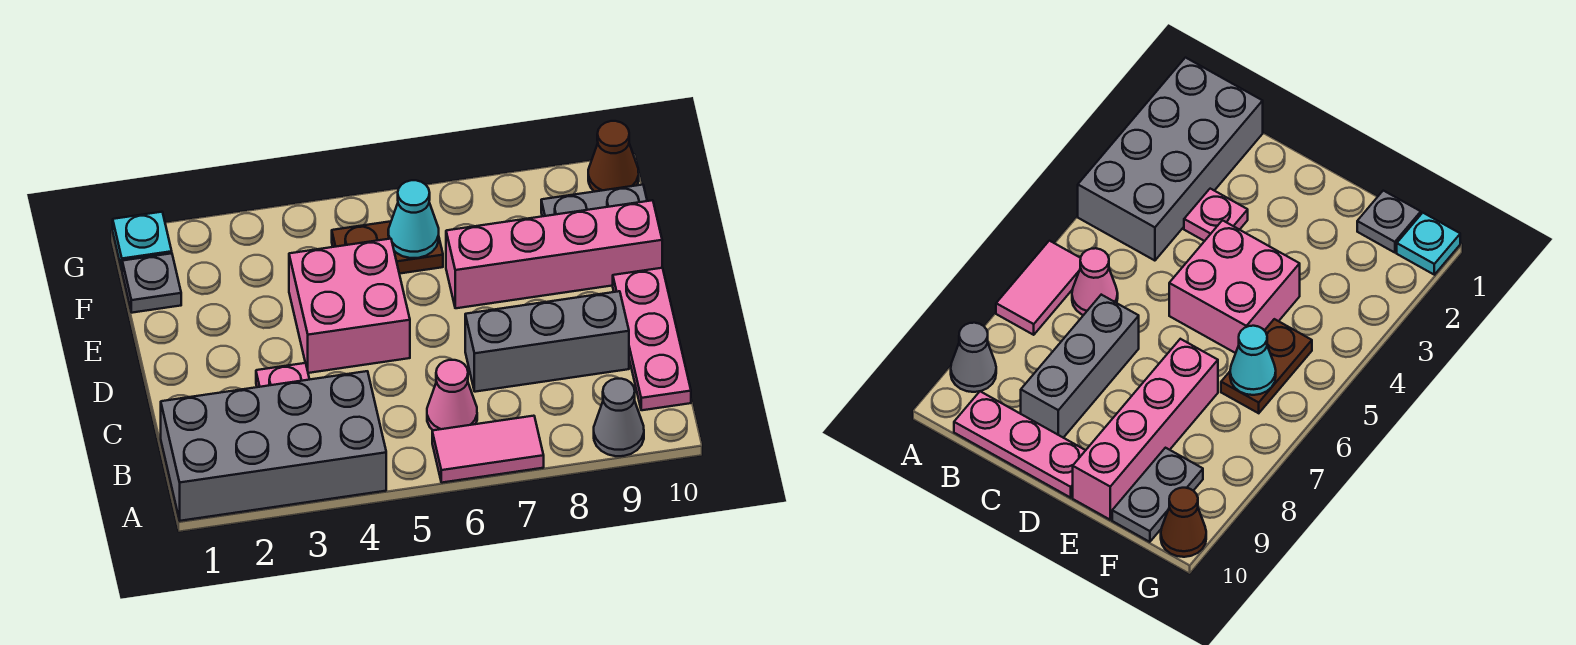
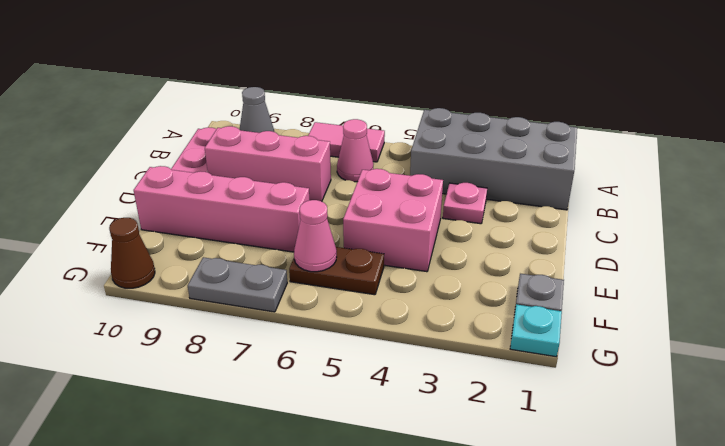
grey 1x3 brick [465,291,629,392] -> pink 1x3 brick [205,126,331,201]
cyan 1x1 cone [388,180,439,258] -> pink 1x1 cone [294,200,337,272]
grey 1x2 plate [541,185,647,216] -> grey 1x2 plate moved to [188,257,287,312]

